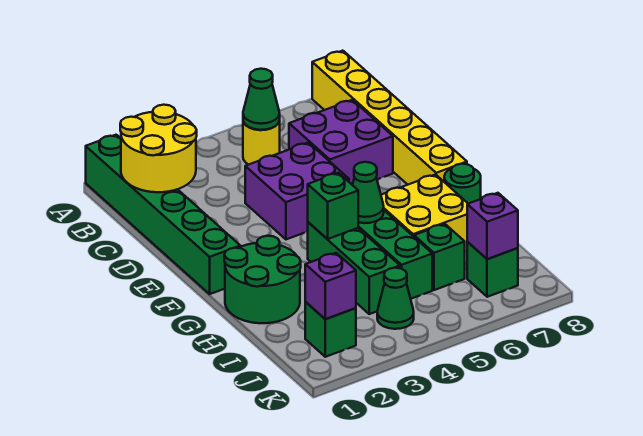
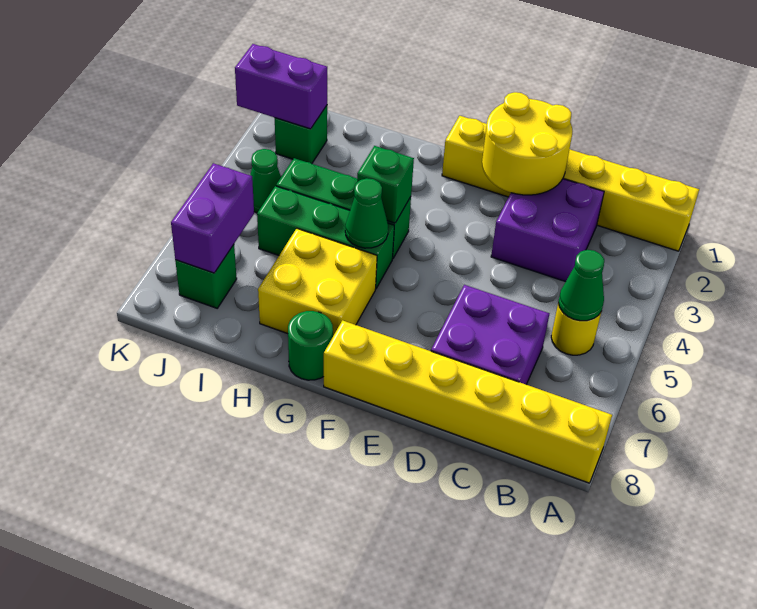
green 1x6 brick [86,135,240,294] -> yellow 1x6 brick [442,116,699,251]
yellow 2x2 round brick [120,105,197,192] -> yellow 2x2 round brick moved to [482,92,573,195]
purple 2x2 brick [245,143,349,239] -> purple 2x2 brick moved to [491,179,604,282]
green 2x2 round brick [224,236,301,323] -> none
green 1x1 brick [414,224,465,290] -> none
purple 1x1 brick [305,253,356,319] -> purple 1x2 brick [235,44,327,129]
purple 1x1 brick [467,193,518,259] -> purple 1x2 brick [171,163,254,273]

